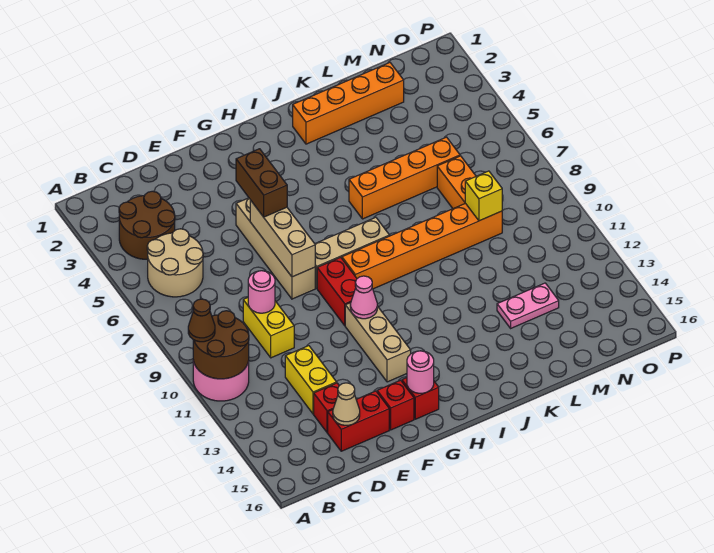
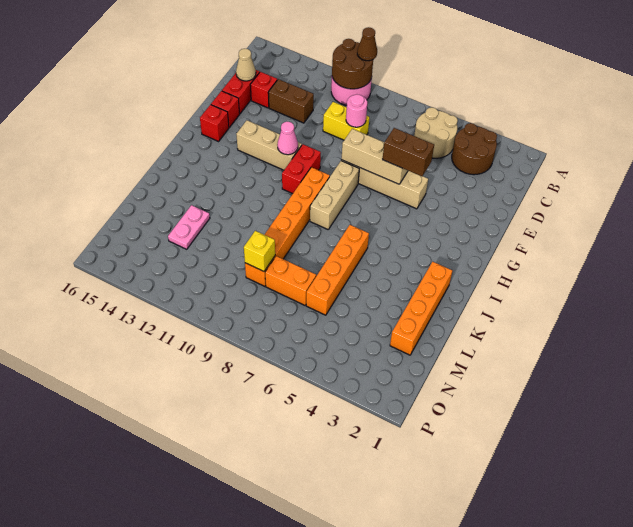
yellow 1x2 brick [285,346,337,414] -> brown 1x2 brick [268,79,314,123]
red 1x2 brick [317,257,357,326] -> red 1x2 brick turned to [282,144,321,194]
pink 1x1 round brick [407,351,434,393] -> none

